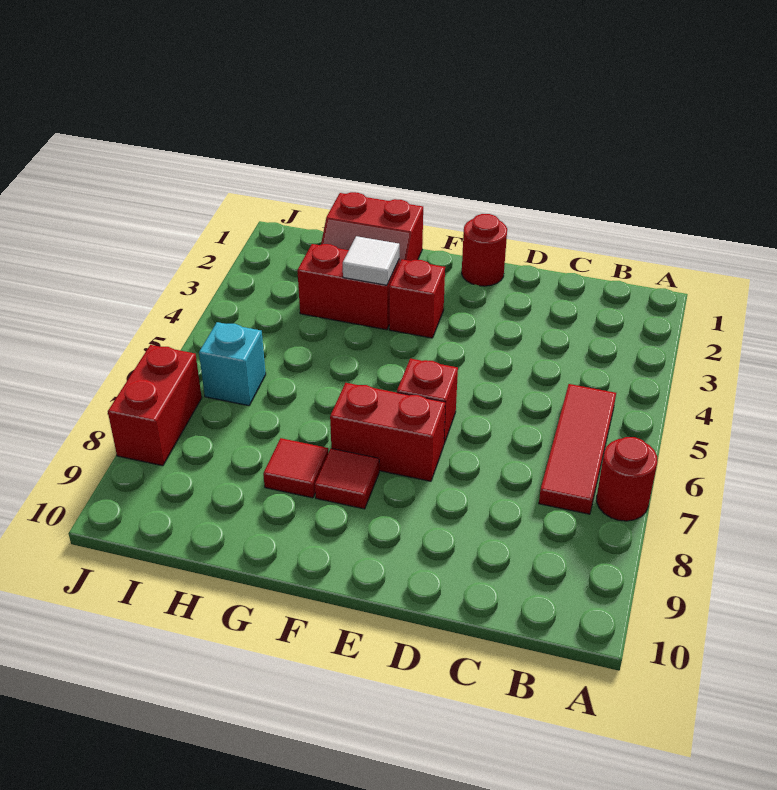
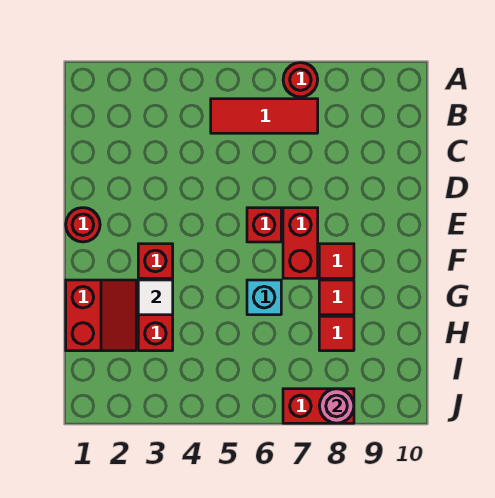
none -> red 1x1 tile [319,316,354,351]
cyan 1x1 brick [199,322,266,406] -> cyan 1x1 brick moved to [247,280,281,315]
none -> pink 1x1 round brick [319,389,354,423]

